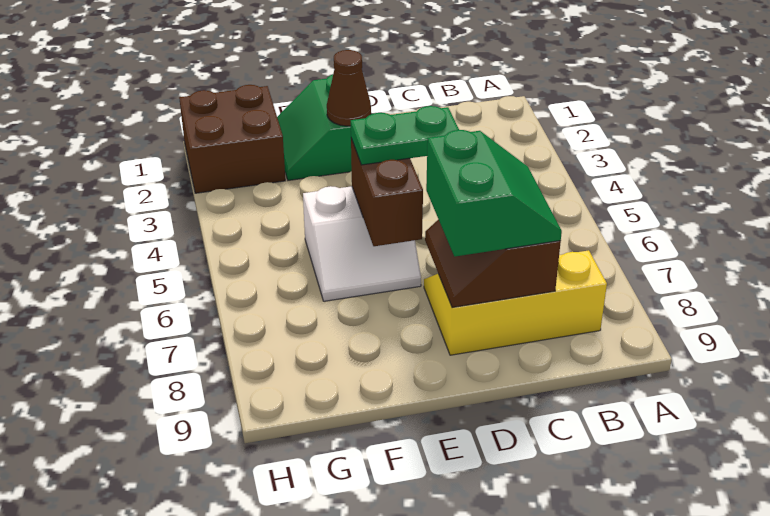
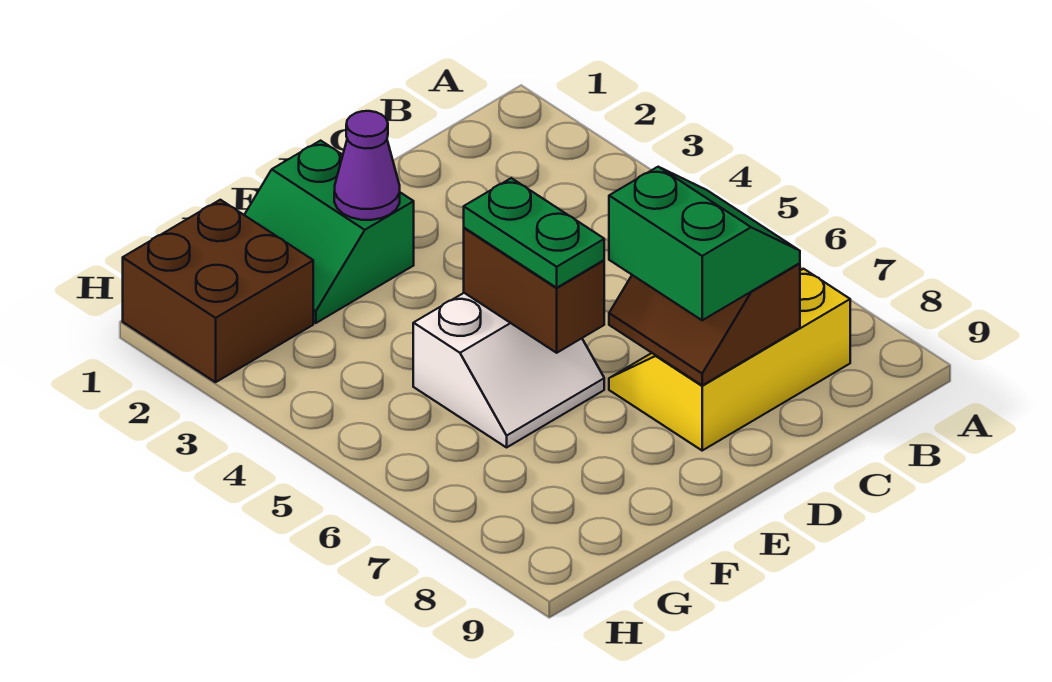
green 1x2 plate [351,106,459,165] -> green 1x2 plate turned to [464,178,604,288]
brown 1x1 cone [327,50,371,126] -> purple 1x1 cone [334,111,400,220]

